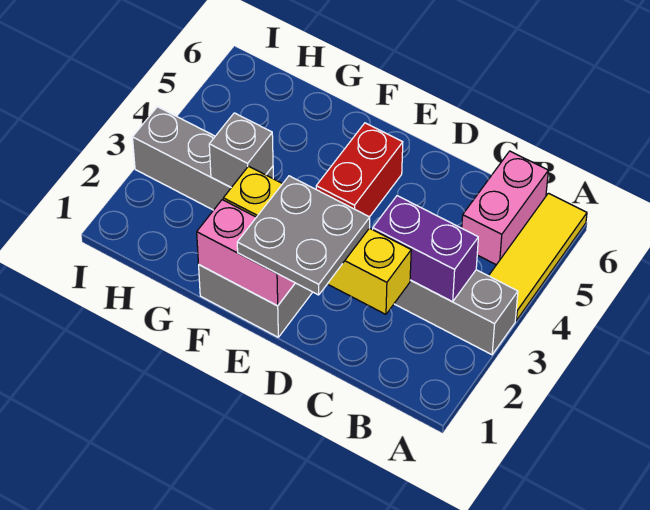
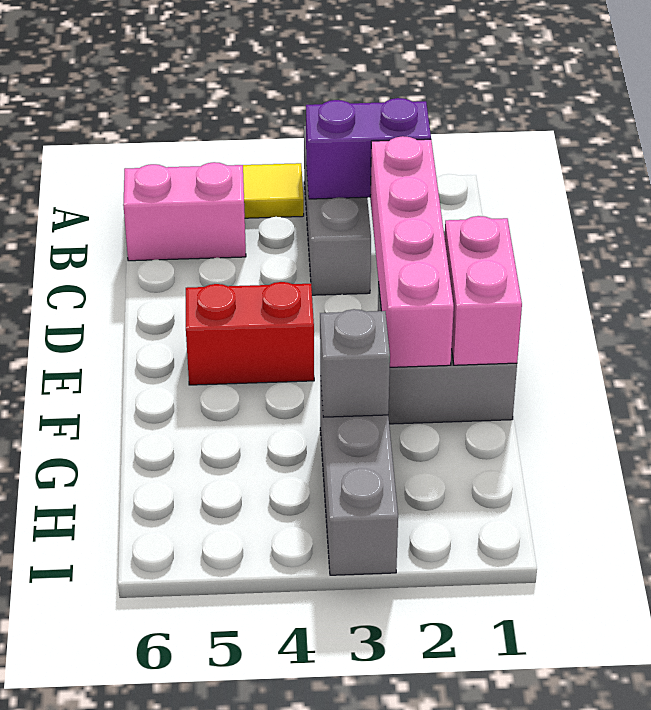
purple 1x2 brick [373,196,478,302] -> purple 1x2 brick turned to [306,98,431,199]
yellow 1x4 brick [223,166,411,314] -> pink 1x4 brick [370,136,454,367]
grey 2x2 plate [237,176,370,295] -> none

